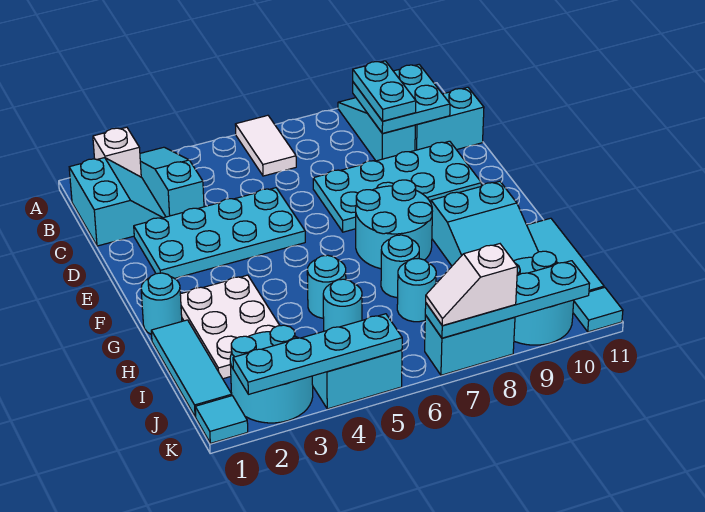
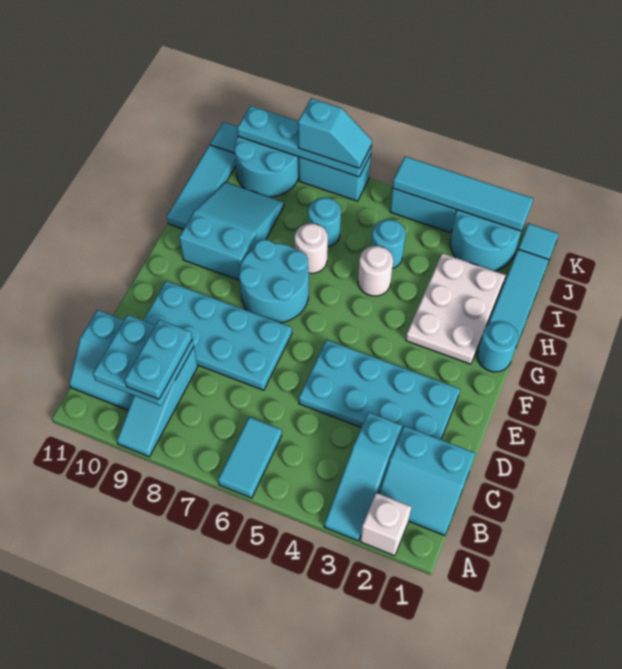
white 1x2 tile [235,115,296,176] -> cyan 1x2 tile [218,417,282,498]
cyan 2x2 slope [69,158,166,246] -> cyan 2x2 slope turned to [379,426,475,536]
cyan 1x1 round brick [307,255,346,318] -> white 1x1 round brick [358,246,393,296]
cyan 1x1 round brick [381,235,419,298] -> white 1x1 round brick [295,223,328,273]
cyan 1x4 plate [233,314,402,394] -> cyan 1x4 tile [392,156,533,231]
white 1x2 slope [426,244,518,326] -> cyan 1x2 slope [298,98,372,168]

